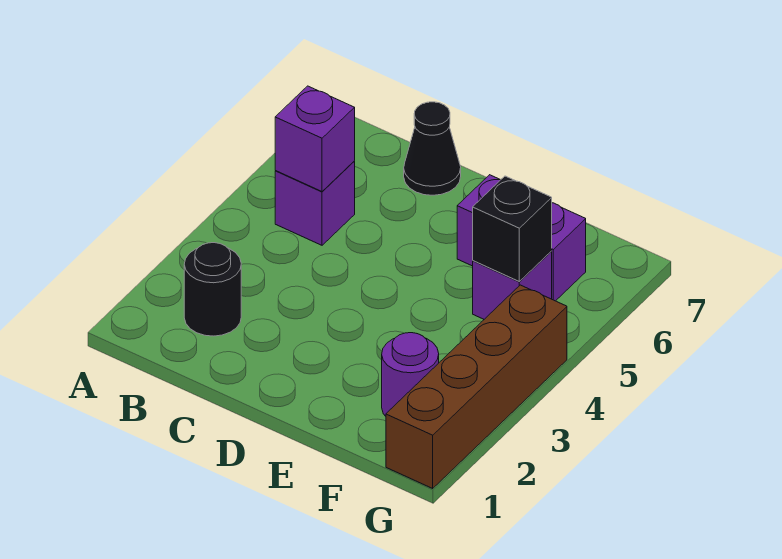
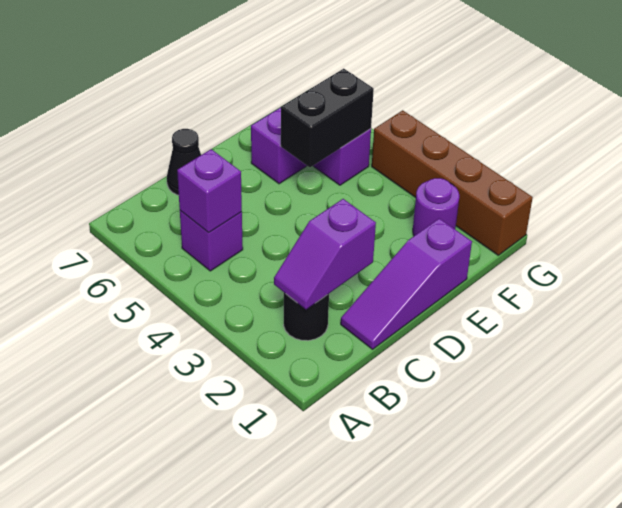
none -> purple 1x2 slope [274,199,376,309]
none -> purple 1x3 slope [341,218,472,349]
black 1x1 brick [473,176,552,281] -> black 1x2 brick [281,69,374,167]

